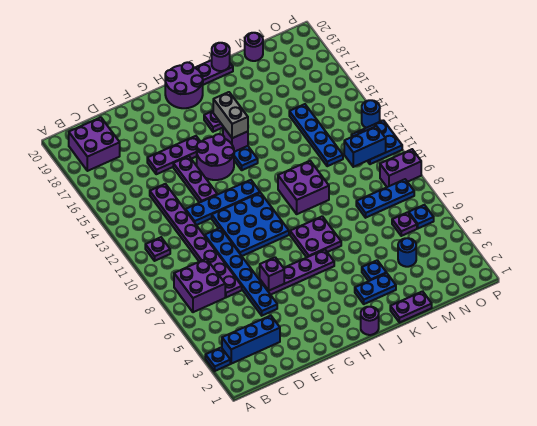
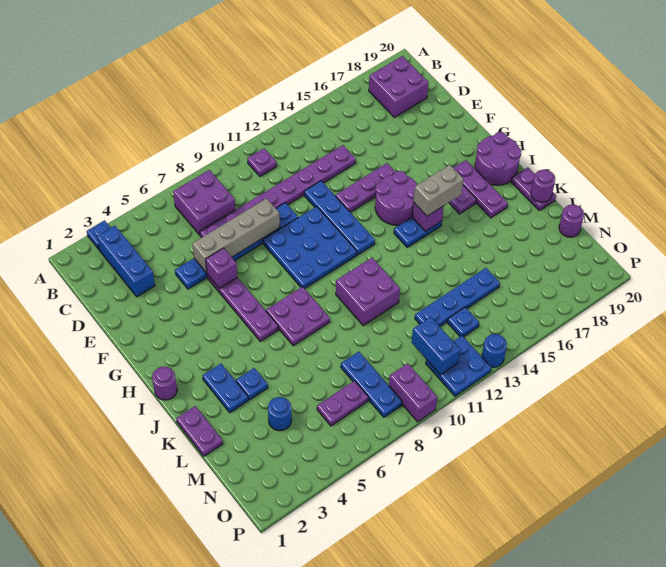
none -> grey 1x4 brick [192,198,280,273]
purple 1x3 plate [147,136,200,174] -> purple 1x3 plate moved to [454,160,508,218]
purple 1x1 plate [392,212,417,236] -> purple 1x2 plate [317,381,368,426]
blue 1x1 plate [409,205,434,228] -> blue 1x1 plate moved to [447,307,479,337]

